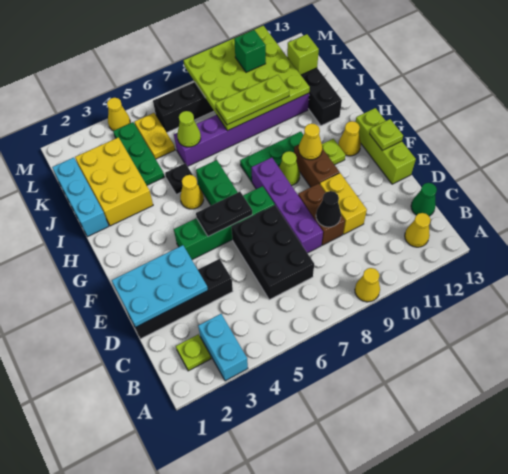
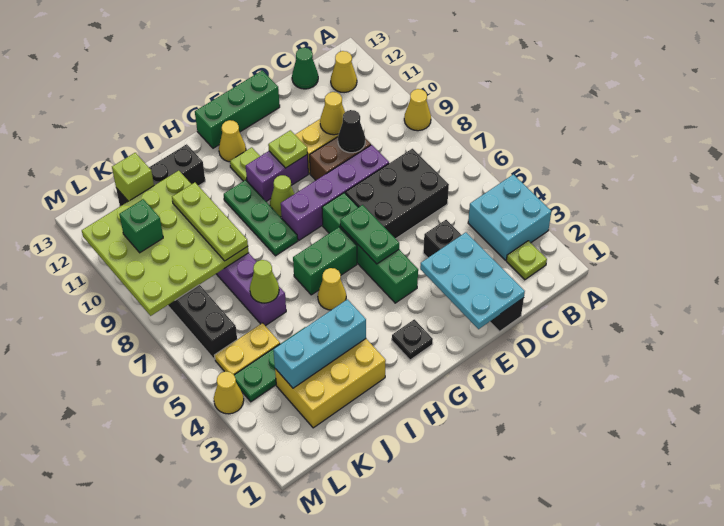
cyan 1x2 brick [198,314,248,381] -> cyan 2x2 brick [468,174,551,260]
lime 1x3 brick [356,108,416,184] -> green 1x3 brick [195,71,280,148]
black 1x2 plate [196,192,252,236] -> green 1x2 plate [340,205,399,264]
brown 1x2 brick [294,145,340,187] -> purple 1x2 brick [246,151,308,201]
lime 1x1 plate [370,119,403,150] -> lime 1x1 plate moved to [268,130,308,168]
yellow 1x1 cone [299,124,322,160] -> yellow 1x1 cone moved to [320,92,345,135]
cyan 1x3 brick [52,158,109,237] -> cyan 1x3 brick moved to [273,299,366,388]
black 1x1 plate [165,163,193,195] -> black 1x1 plate moved to [392,319,433,360]

